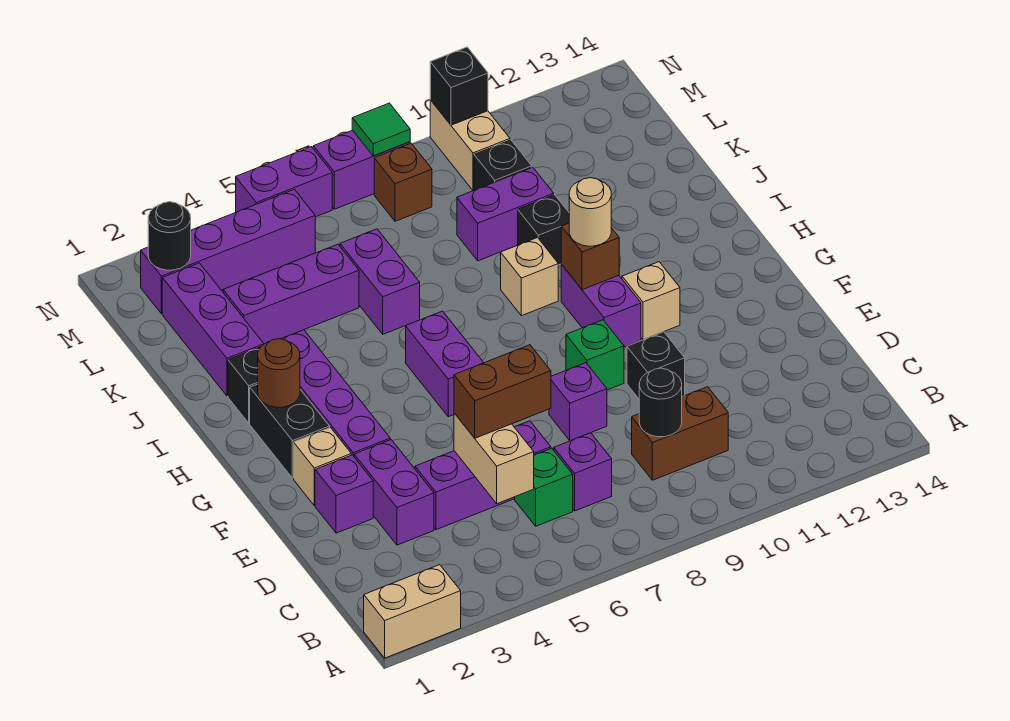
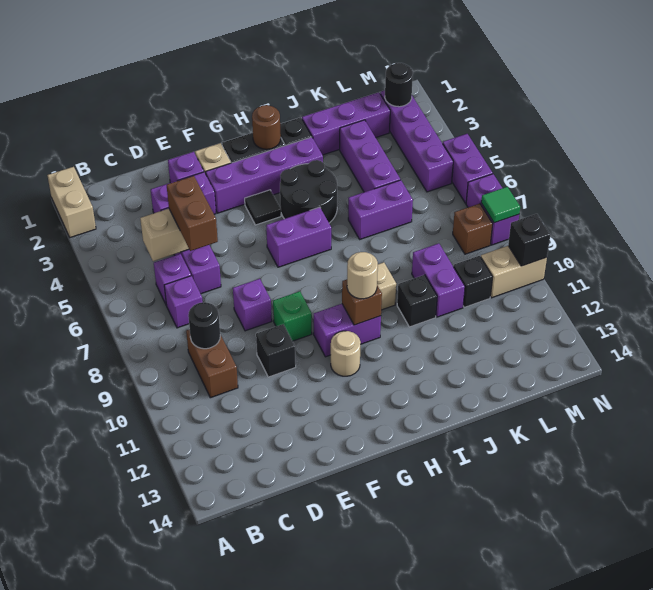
green 1x1 brick [515,448,573,526] -> purple 1x1 brick [154,254,191,304]
none -> black 1x1 tile [245,190,281,225]
tan 1x1 brick [622,262,680,340] -> tan 1x1 round brick [331,331,361,376]
none -> black 2x2 round brick [280,160,337,223]

